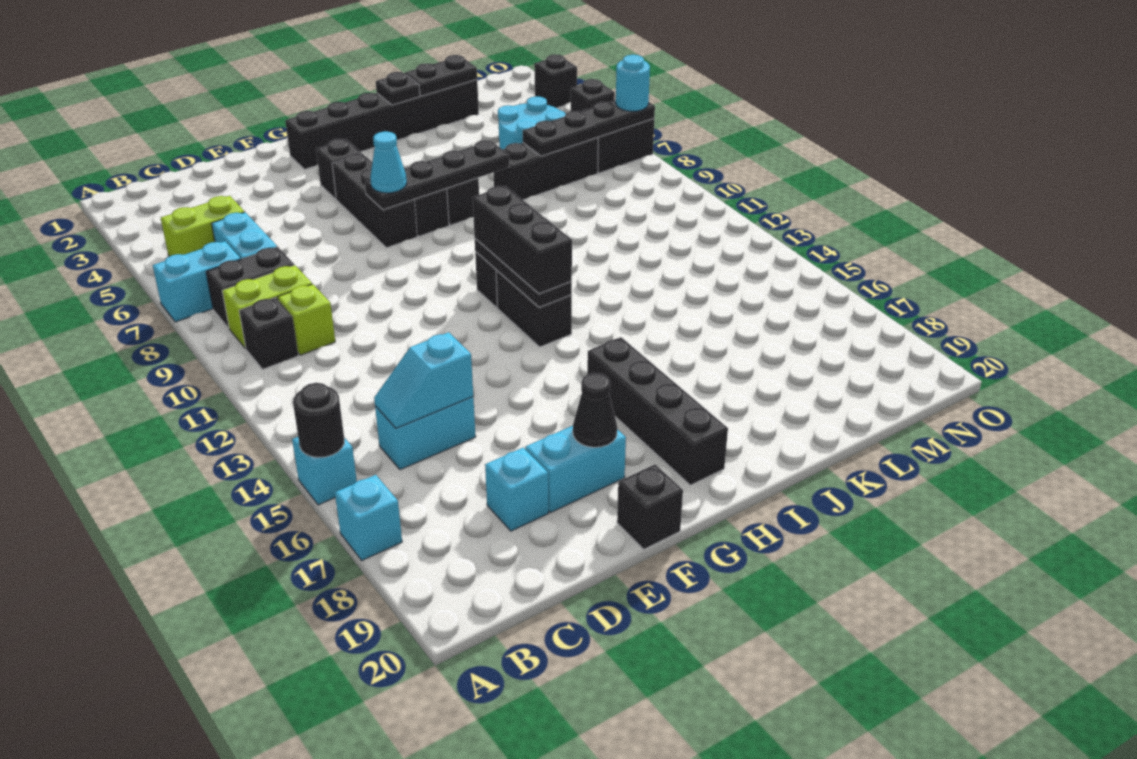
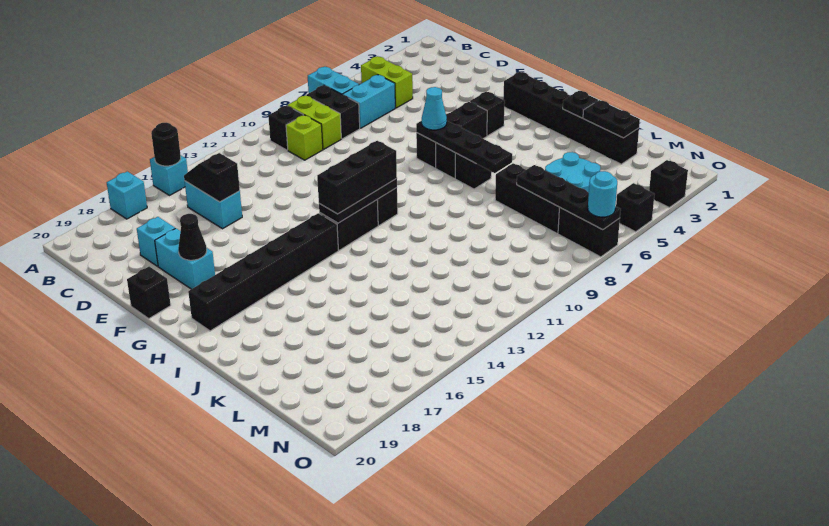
cyan 1x2 slope [374,332,473,428] -> black 1x2 slope [184,153,240,202]
black 1x4 brick [587,337,728,485] -> black 1x6 brick [188,213,338,331]

